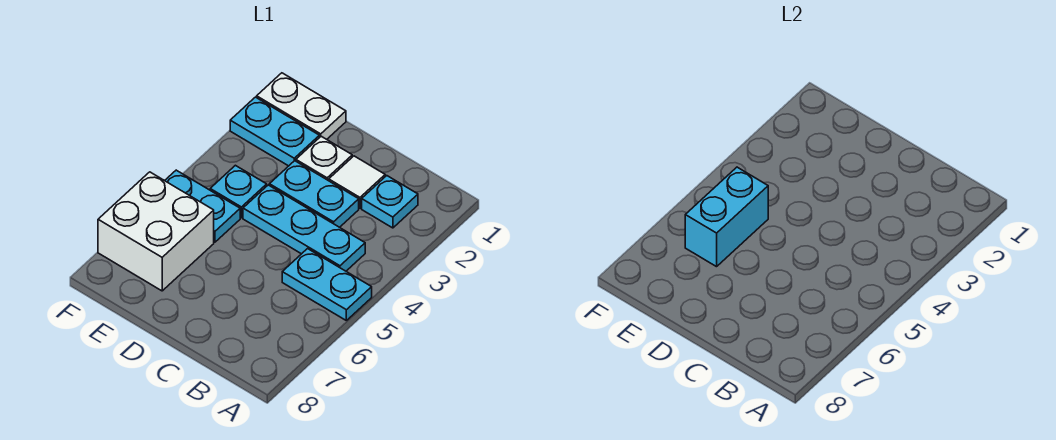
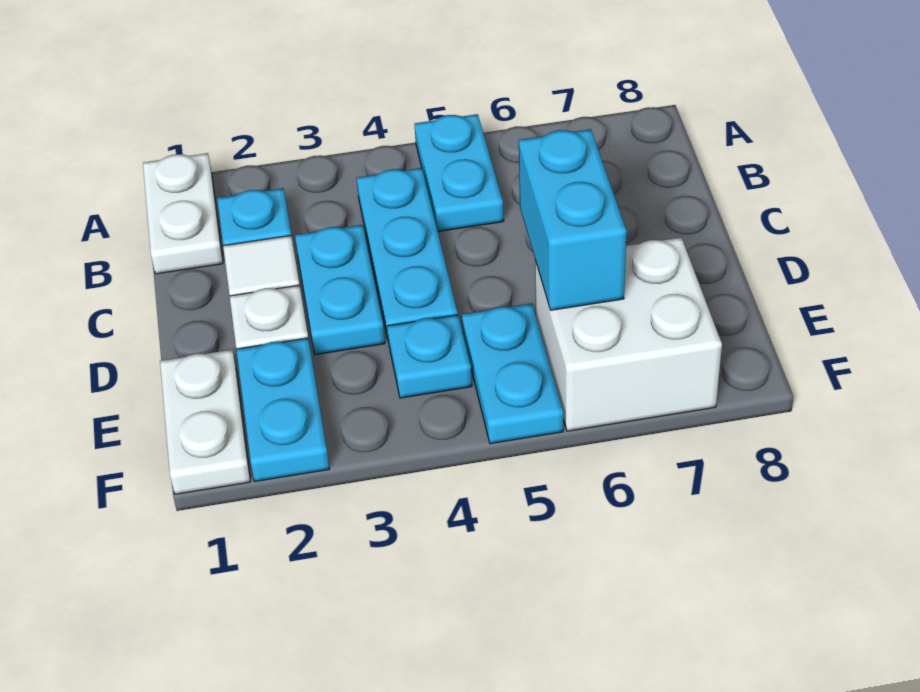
none -> white 1x2 plate [143,153,223,274]
cyan 1x2 brick [685,167,768,267] -> cyan 1x2 brick turned to [519,129,627,310]

